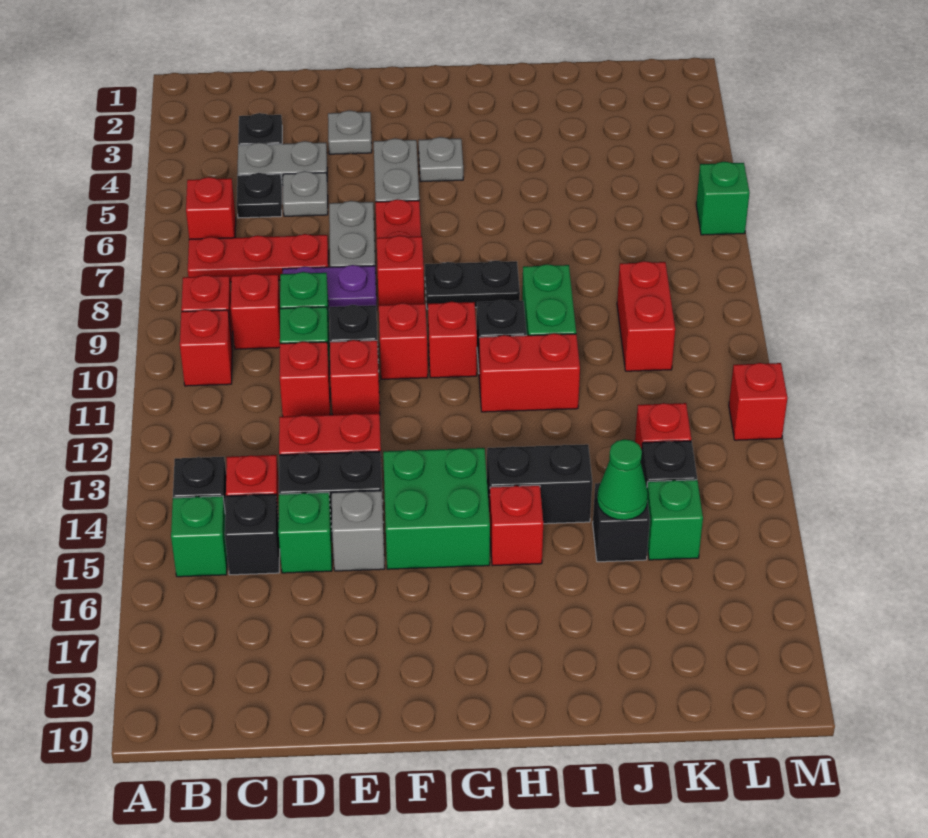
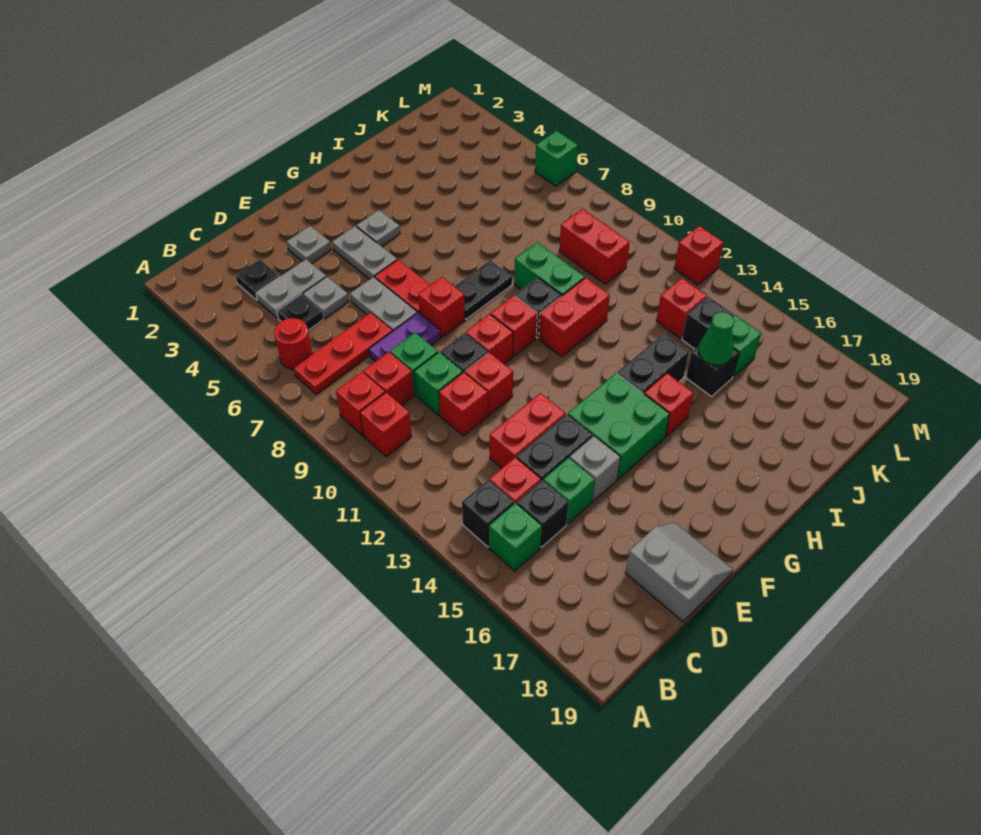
red 1x1 brick [186,177,236,239] -> red 1x1 round brick [274,318,312,369]
none -> grey 2x2 slope [625,523,733,621]

